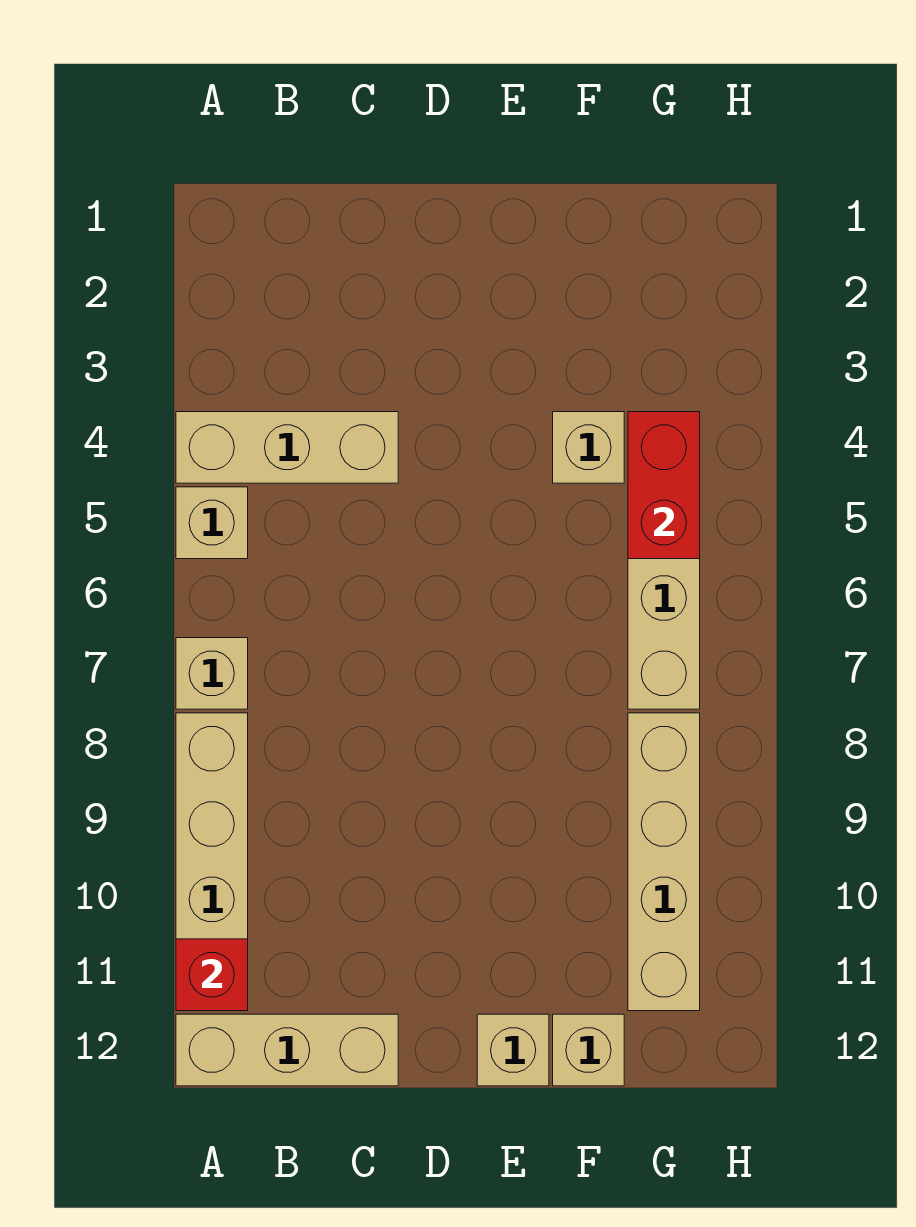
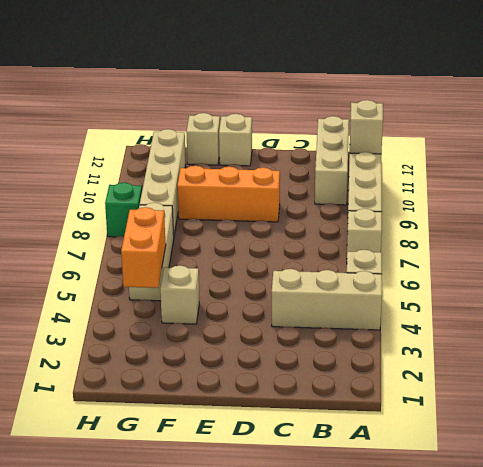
red 1x1 brick [176,939,248,1011] -> tan 1x1 brick [350,100,383,154]
tan 1x3 brick [176,1014,398,1086] -> tan 1x3 brick turned to [315,116,349,205]
none -> orange 1x3 brick [177,166,280,222]
red 1x2 brick [628,412,700,559] -> orange 1x2 brick [121,207,166,288]
none -> green 1x1 brick [105,183,142,237]

